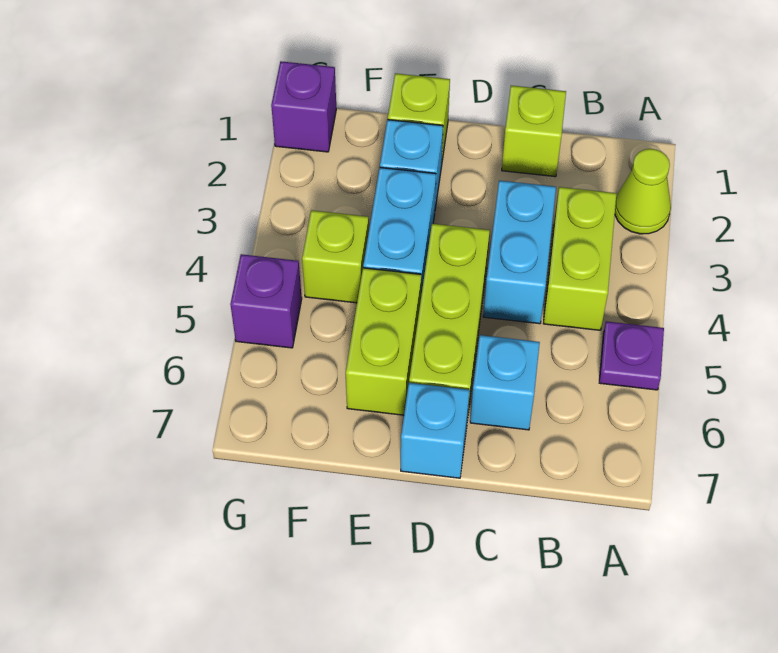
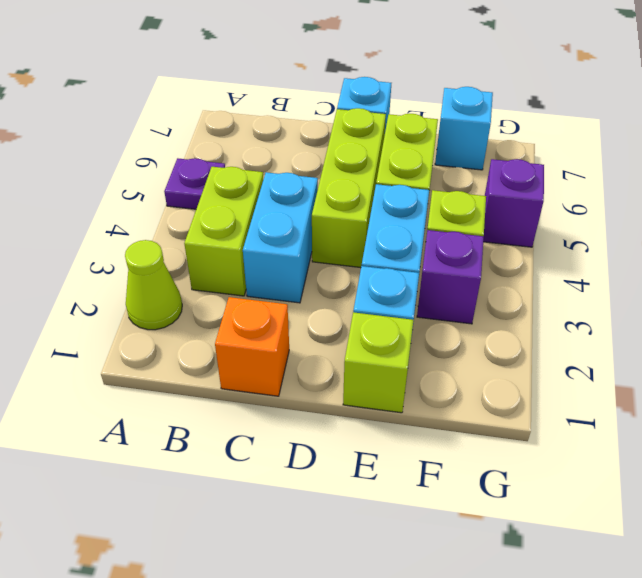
lime 1x1 brick [502,86,566,177] -> orange 1x1 brick [215,297,289,396]
cyan 1x1 brick [470,335,540,430] -> cyan 1x1 brick moved to [435,87,493,170]
purple 1x1 brick [271,61,336,152] -> purple 1x1 brick moved to [417,230,484,324]

